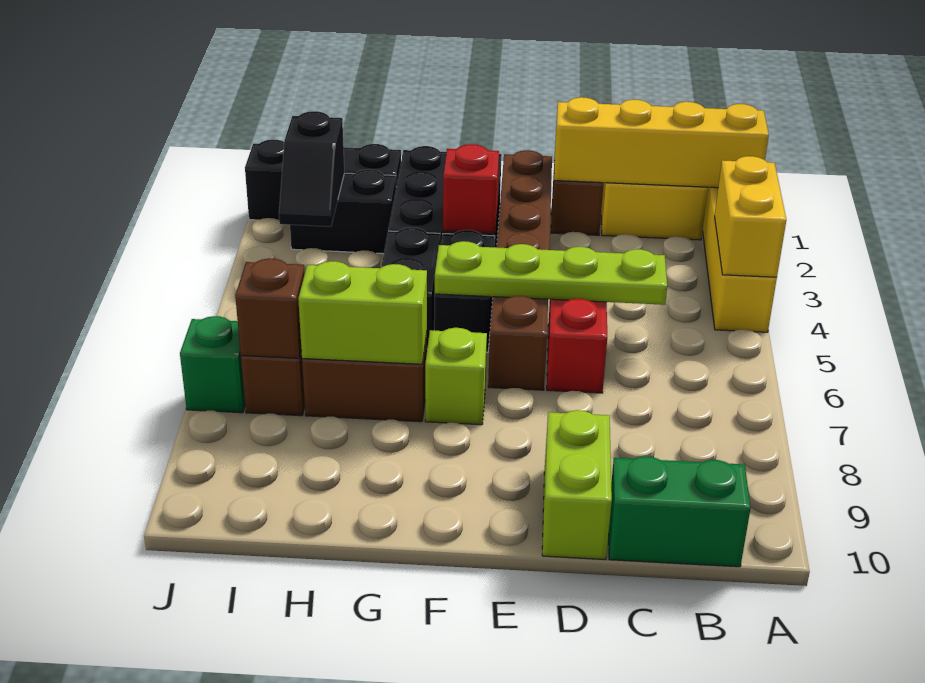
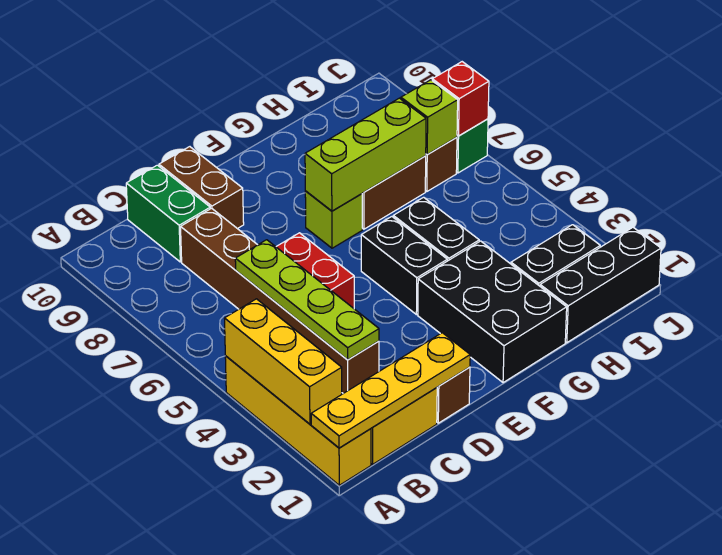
yellow 1x4 brick [554,97,769,188] -> yellow 1x4 plate [311,333,470,448]
yellow 1x2 brick [715,156,786,277] -> yellow 1x3 brick [225,299,342,424]
green 1x2 brick [609,456,751,567] -> green 1x2 brick turned to [126,165,210,262]
lime 1x4 plate [435,241,667,305] -> lime 1x4 plate turned to [235,240,379,360]
lime 1x2 brick [542,410,612,560] -> brown 1x2 brick [159,147,244,229]
brown 1x6 brick [488,150,552,390] -> brown 1x6 brick moved to [181,208,379,393]
red 1x1 brick [443,144,499,234] -> red 1x1 brick moved to [432,62,489,136]
lime 1x2 brick [298,261,427,364] -> lime 1x3 brick [305,98,426,211]
black 1x2 slope [279,111,344,226] -> none
brown 1x1 brick [235,258,305,358] -> lime 1x1 brick [401,80,458,155]

